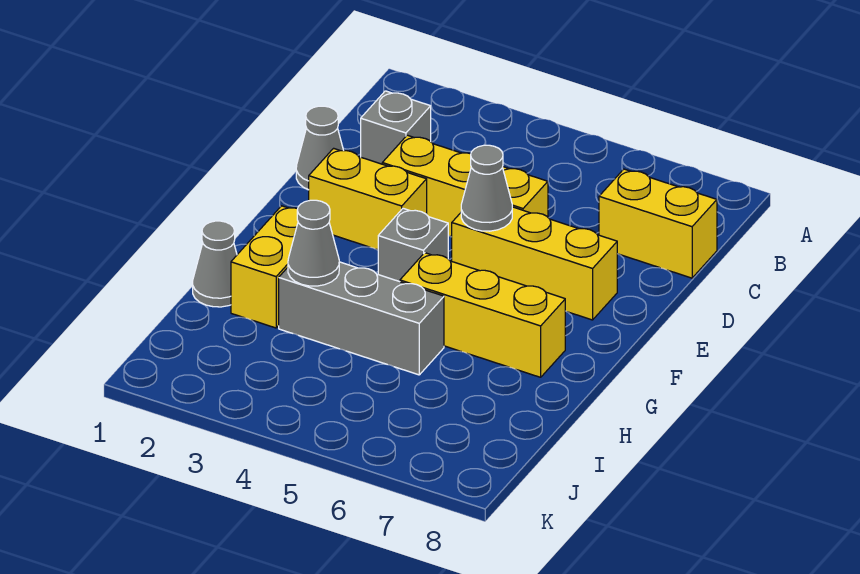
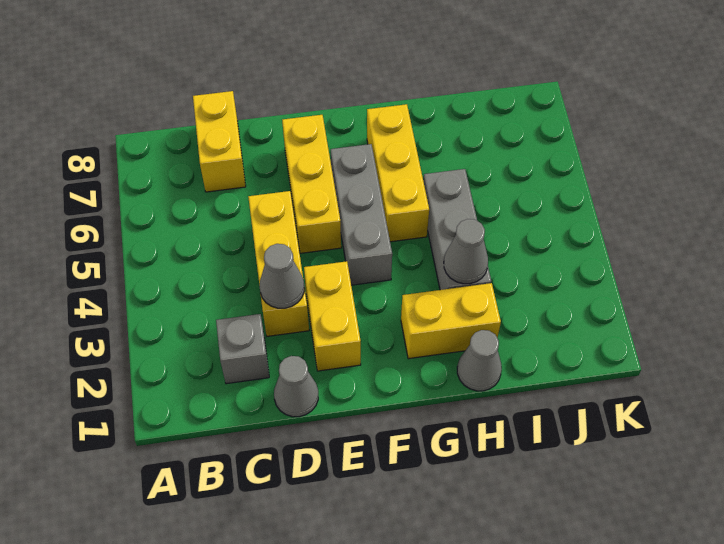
grey 1x1 cone [461,145,512,231] -> grey 1x1 cone moved to [260,244,304,308]
grey 1x1 brick [378,208,448,282] -> grey 1x3 brick [331,144,392,285]

